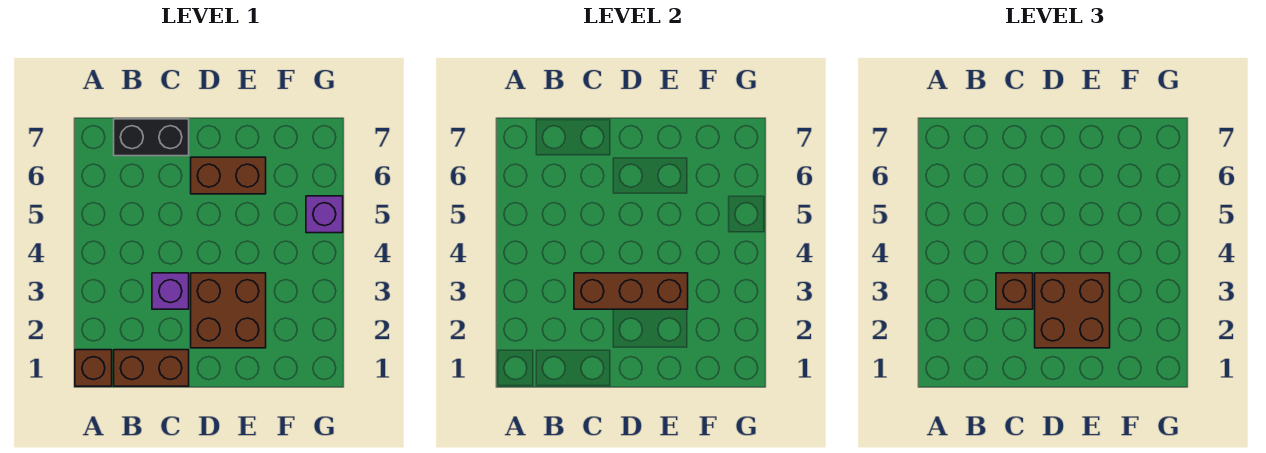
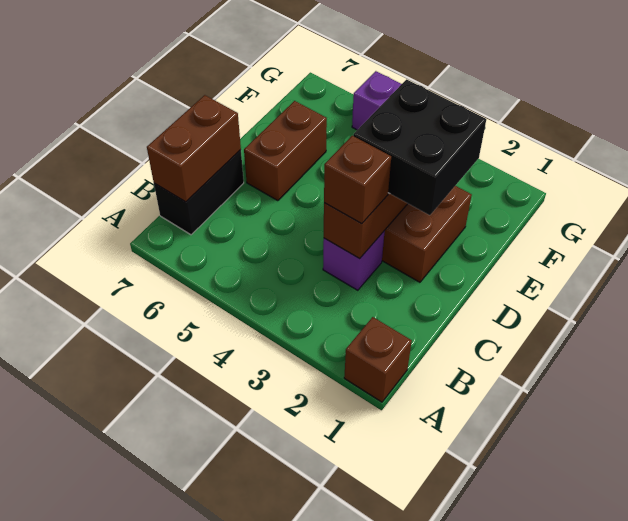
brown 1x2 brick [114,350,189,386] -> brown 1x2 brick moved to [147,95,241,202]
brown 2x2 brick [1035,273,1110,348] -> black 2x2 brick [353,79,486,215]

